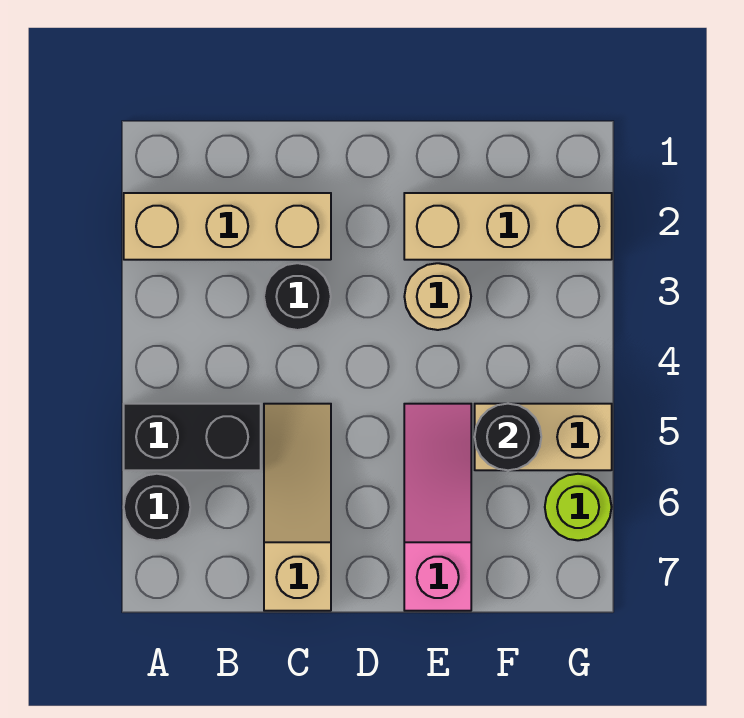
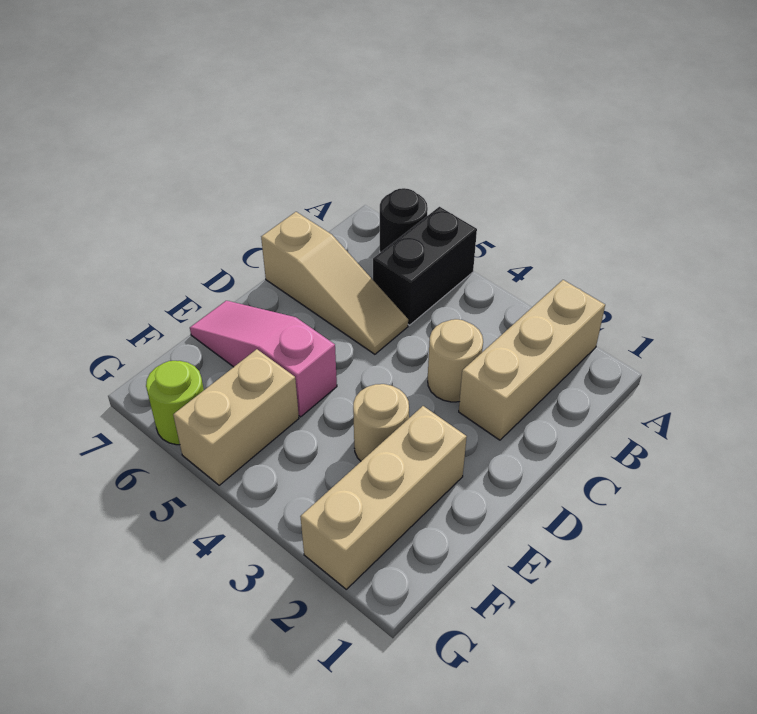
black 1x1 round brick [264,263,331,330] -> tan 1x1 round brick [428,319,483,402]
pink 1x3 slope [404,404,471,611] -> pink 1x3 slope turned to [190,301,337,417]
black 1x1 round brick [475,404,541,470] -> none

